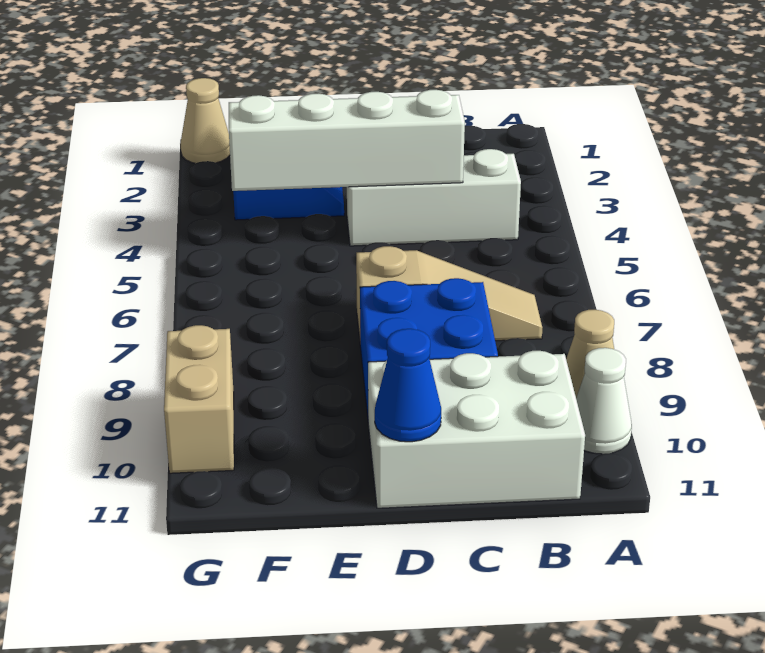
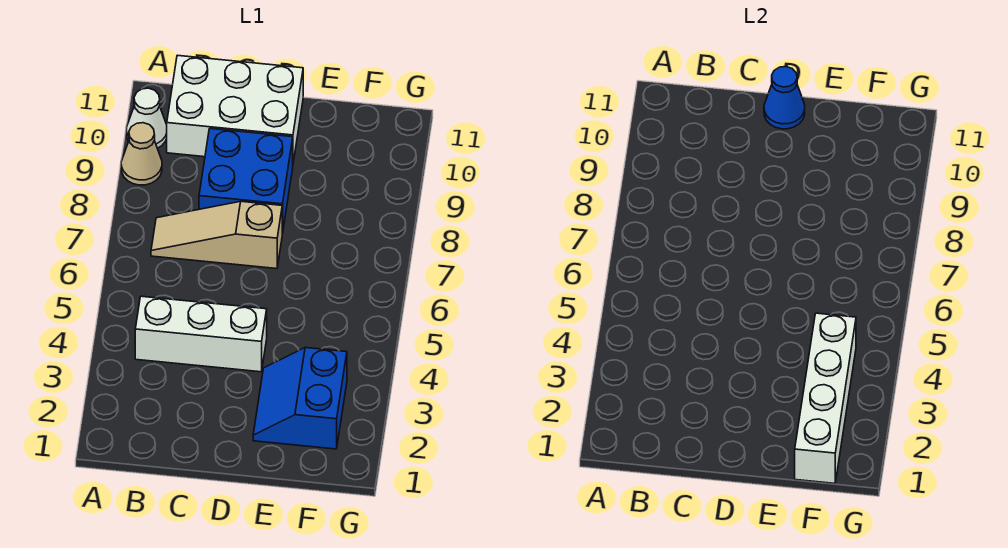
white 1x4 brick [229,90,465,191] -> white 1x4 brick turned to [795,313,856,483]
tan 1x1 cone [180,78,230,163] -> none
tan 1x2 brick [164,325,234,473] -> none

